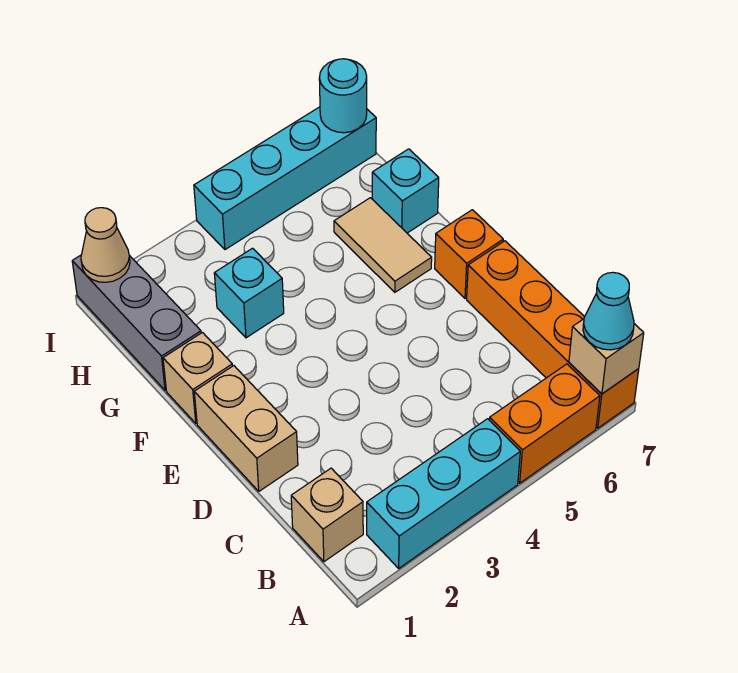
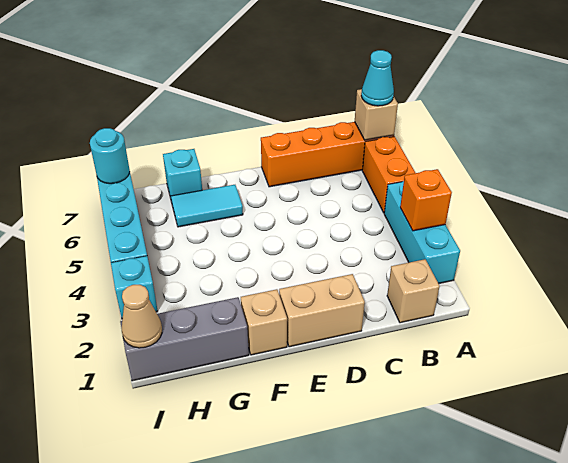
orange 1x1 brick [435,210,503,298] -> orange 1x1 brick moved to [400,169,452,231]
tan 1x2 tile [334,198,432,292] -> cyan 1x2 tile [171,185,243,227]
cyan 1x1 brick [214,248,284,338] -> cyan 1x1 brick moved to [111,256,158,319]

